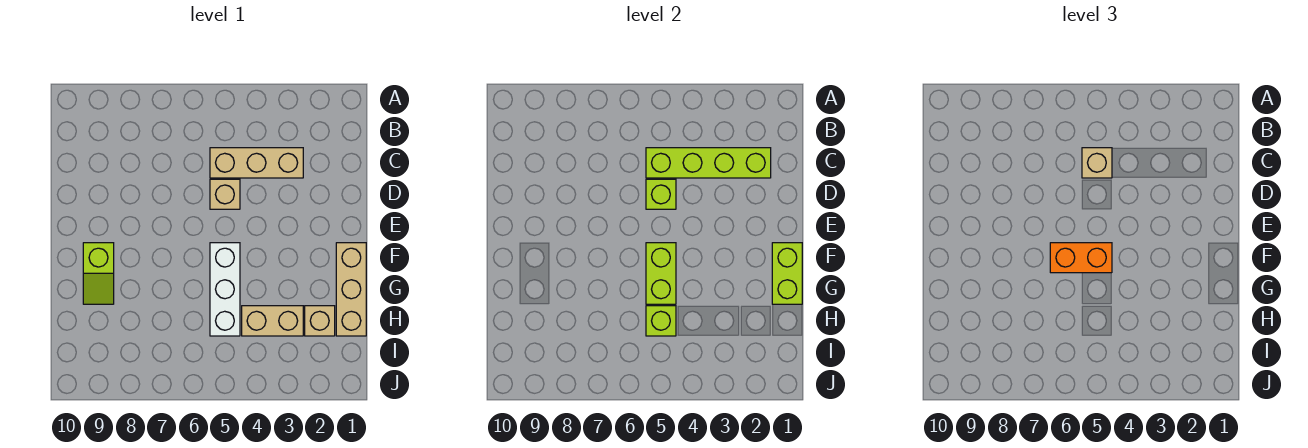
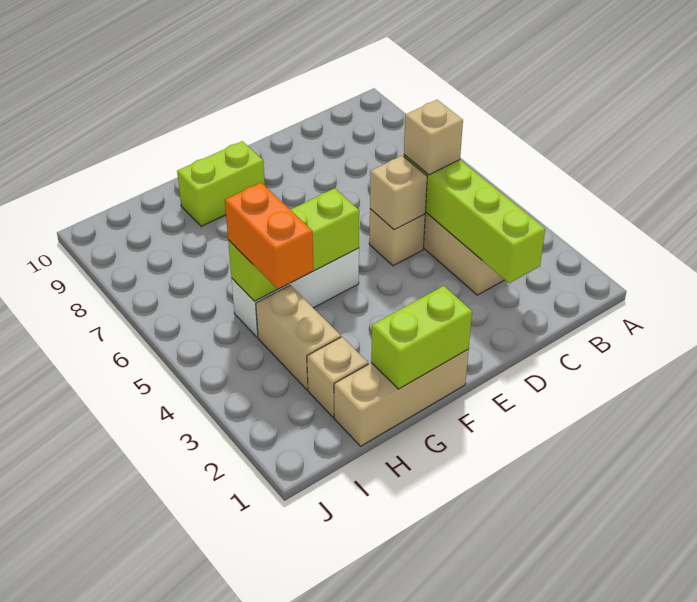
lime 1x1 brick [646,179,676,209] -> tan 1x1 brick [370,156,427,230]
orange 1x2 brick [1050,243,1112,273] -> orange 1x2 brick moved to [225,183,314,289]
lime 1x2 slope [83,243,114,304] -> lime 1x2 brick [177,141,265,226]

